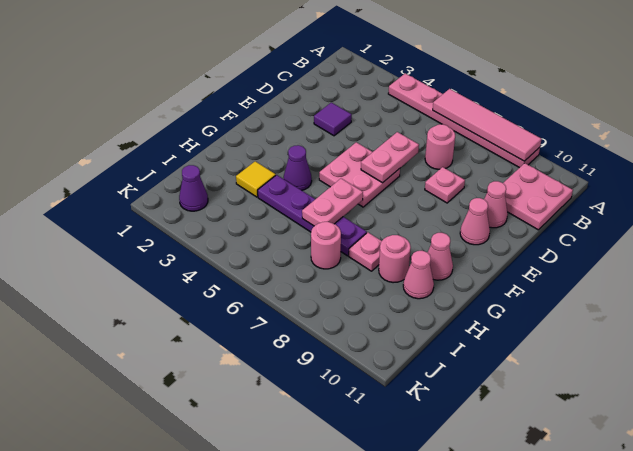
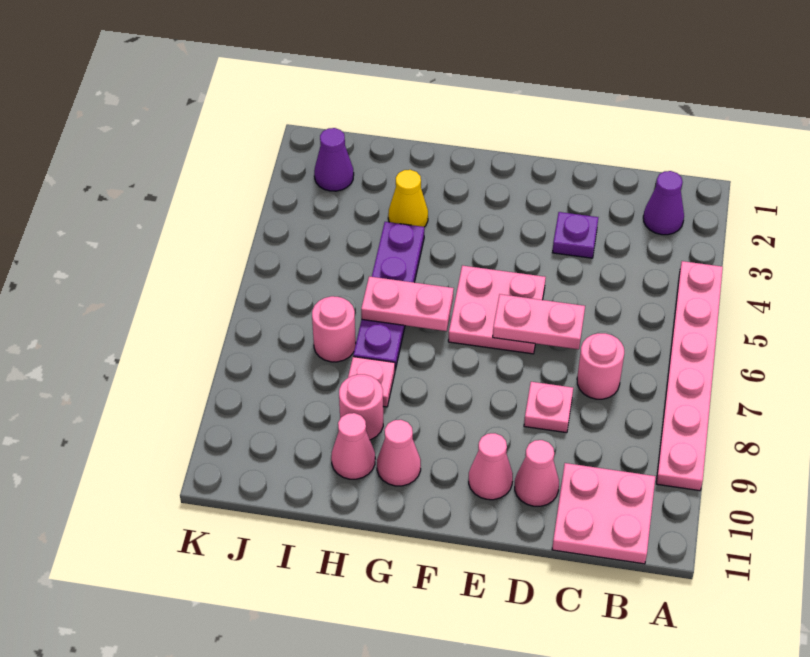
pink 1x4 tile [433,89,542,161] -> none
purple 1x1 tile [314,103,352,136] -> purple 1x1 plate [552,212,598,258]
purple 1x1 cone [284,145,312,190] -> purple 1x1 cone moved to [643,171,684,235]
yellow 1x1 tile [236,161,276,197] -> yellow 1x1 cone [388,170,428,227]

